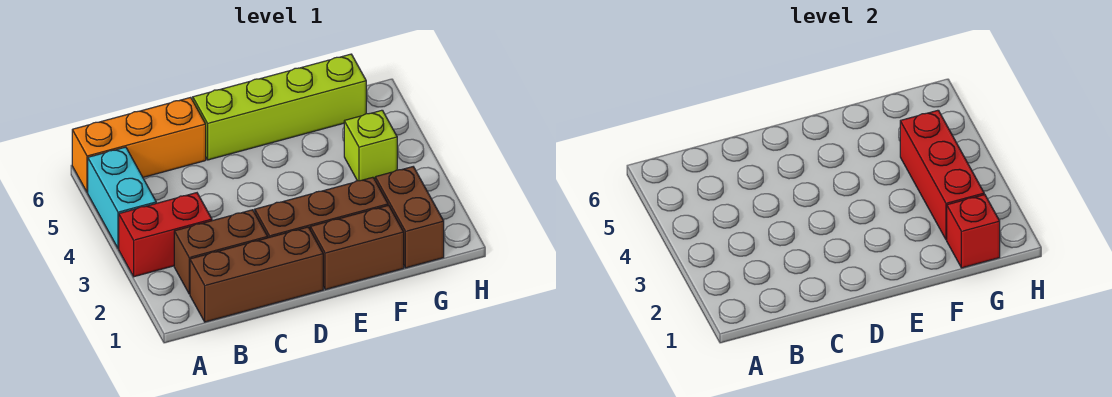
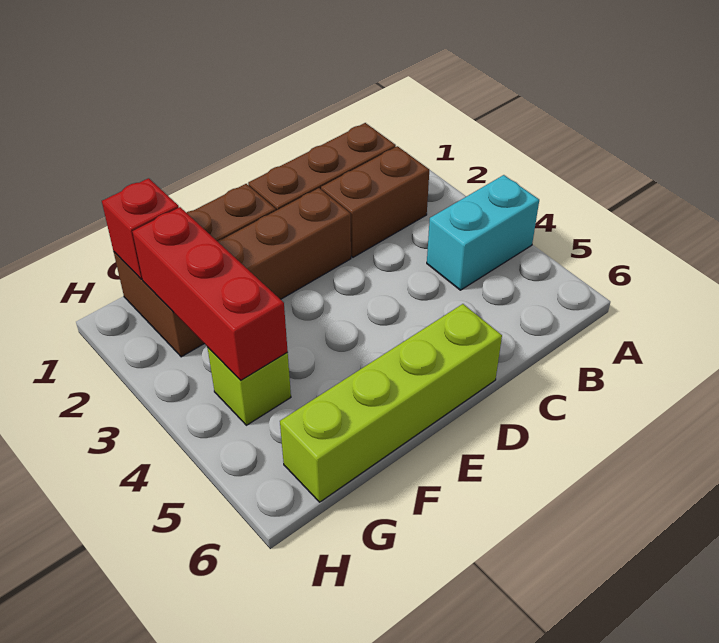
red 1x2 brick [119,193,212,277] -> none
cyan 1x2 brick [88,147,156,249] -> cyan 1x2 brick turned to [427,175,539,290]
orange 1x3 brick [72,97,206,192] -> none

